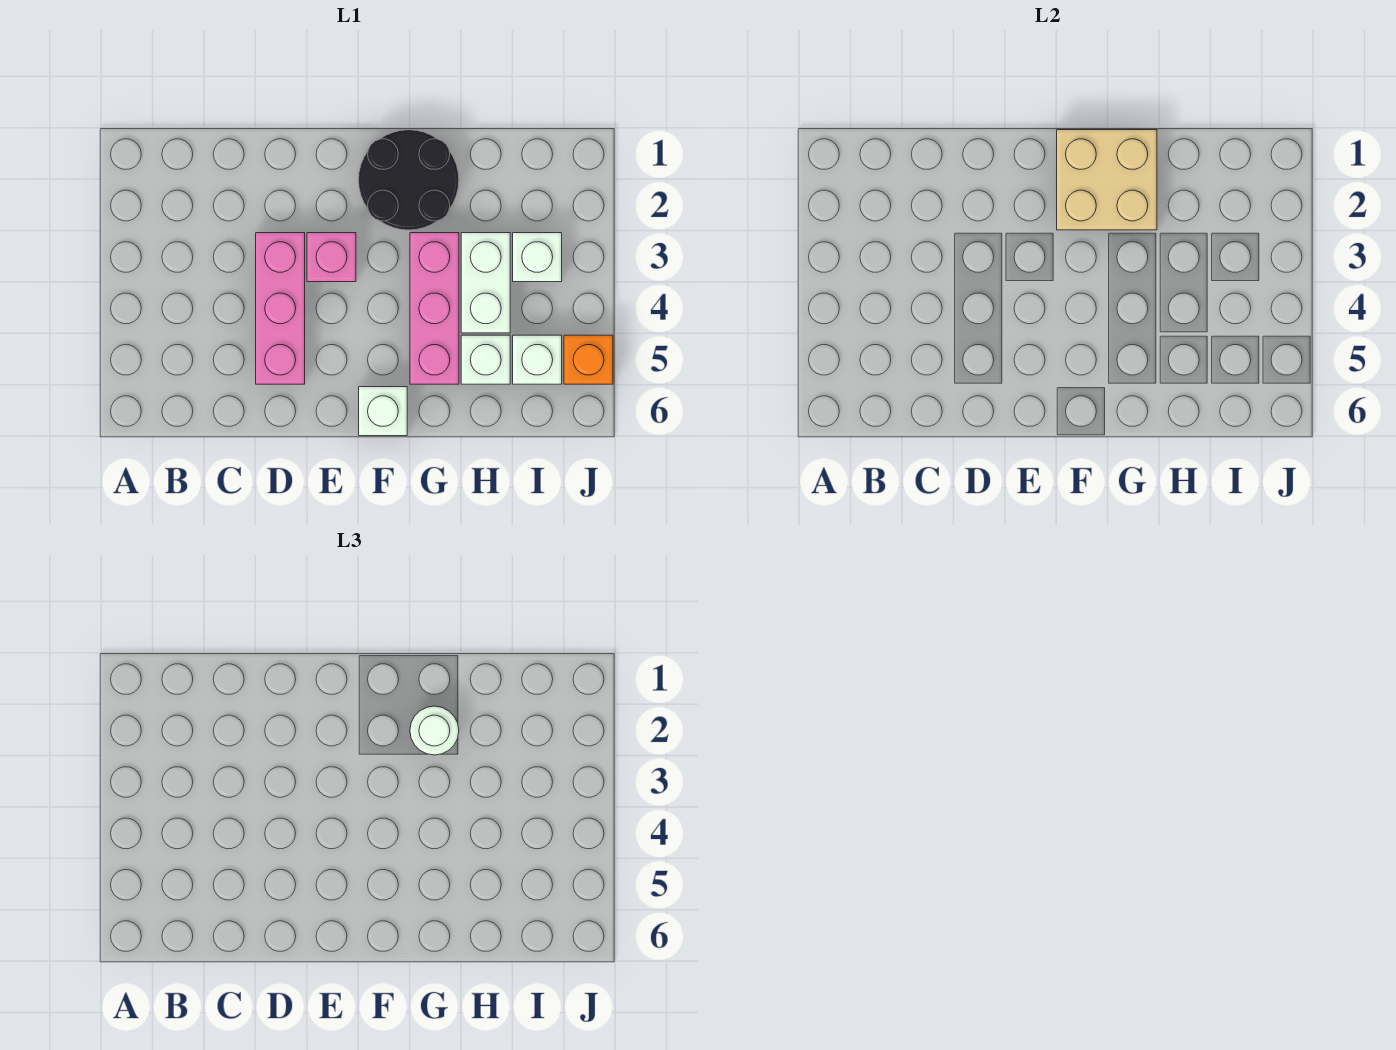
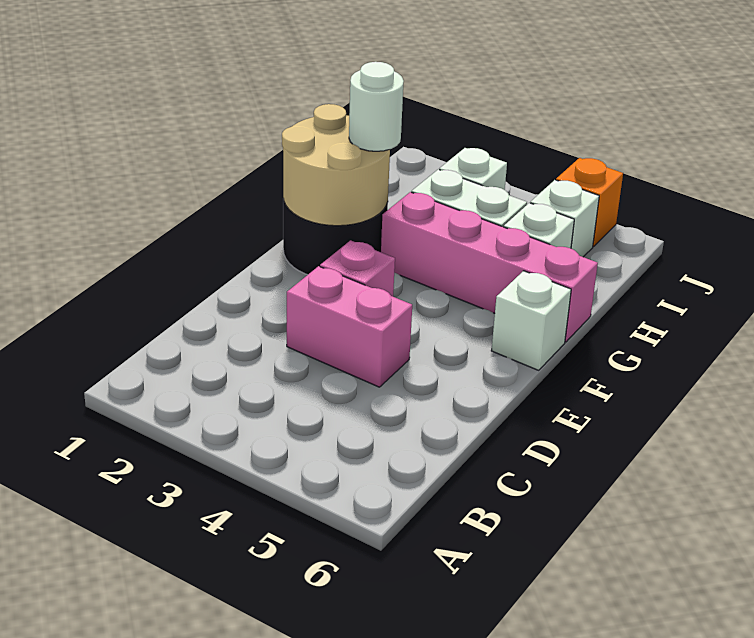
pink 1x3 brick [256,233,305,384] -> pink 1x2 brick [287,266,412,387]
tan 2x2 brick [1057,130,1157,230] -> tan 2x2 round brick [282,104,390,226]
pink 1x3 brick [410,233,459,384] -> pink 1x4 brick [381,192,598,342]

